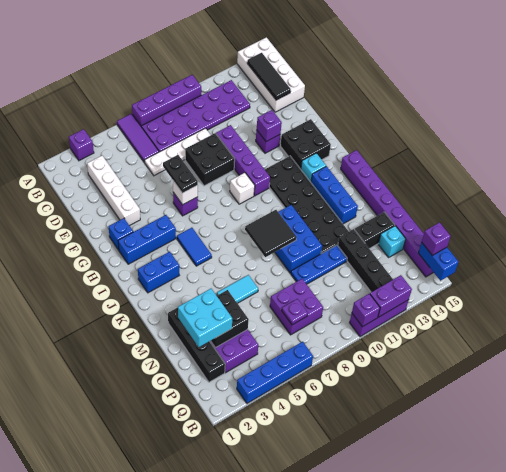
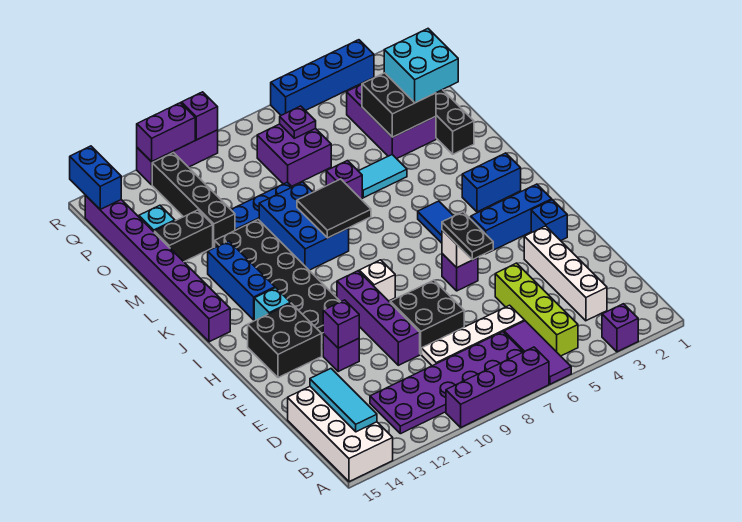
none -> lime 1x4 brick [495,263,578,356]
black 1x3 tile [247,53,291,100] -> cyan 1x3 tile [310,369,377,432]
purple 1x1 brick [422,222,451,255] -> purple 1x1 brick moved to [326,161,362,199]

